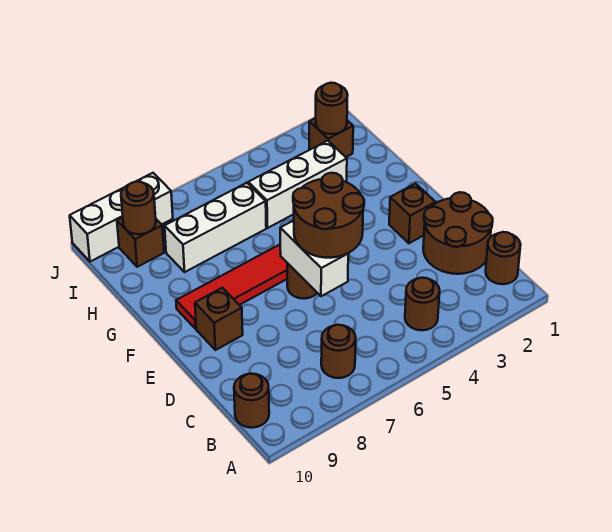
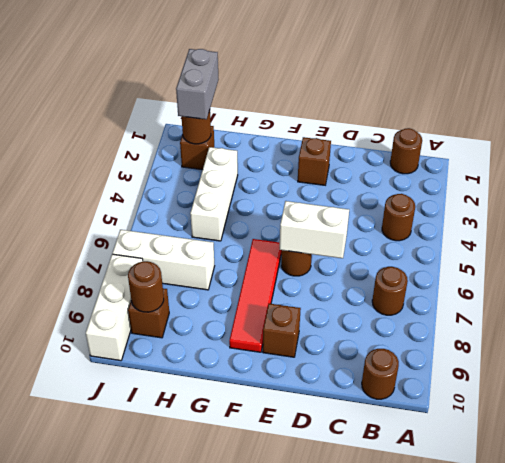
brown 2x2 round brick [423,192,493,274] -> none
brown 2x2 round brick [293,173,364,258] -> none
white 1x3 brick [165,183,266,272] -> white 1x3 brick turned to [112,230,214,290]
none -> grey 1x2 brick [176,49,219,119]

